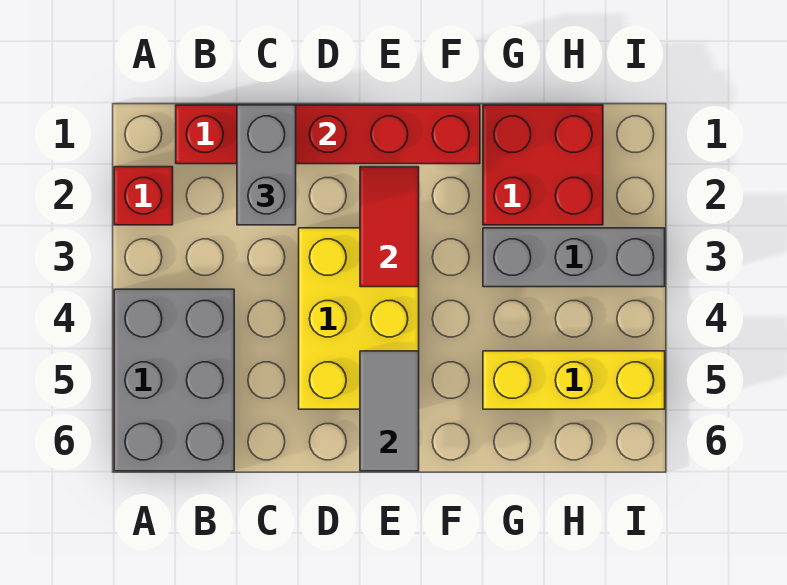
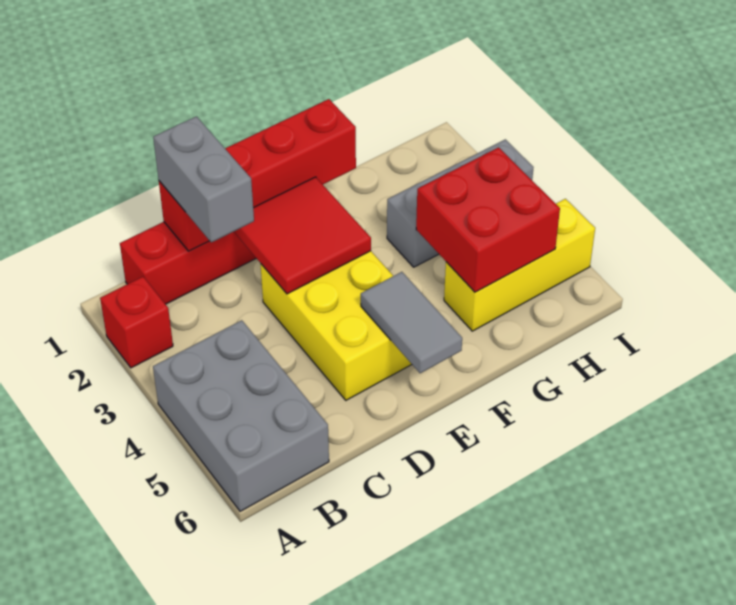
red 1x2 tile [360,167,419,287] -> red 2x2 tile [234,177,371,294]
red 2x2 brick [483,105,603,225] -> red 2x2 brick moved to [416,147,560,292]

